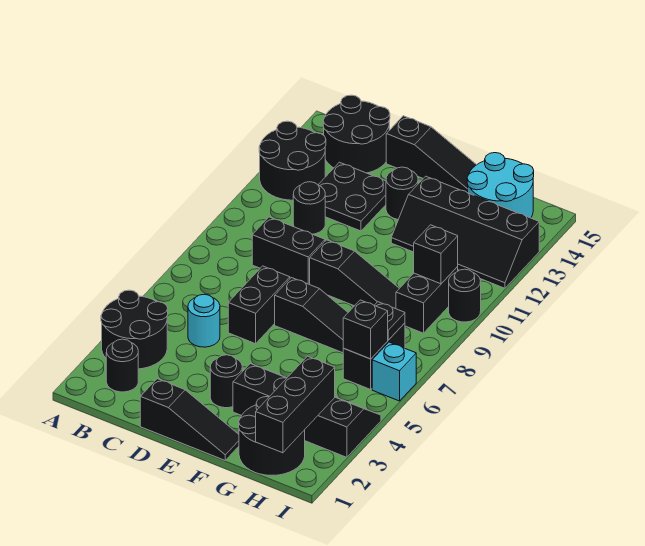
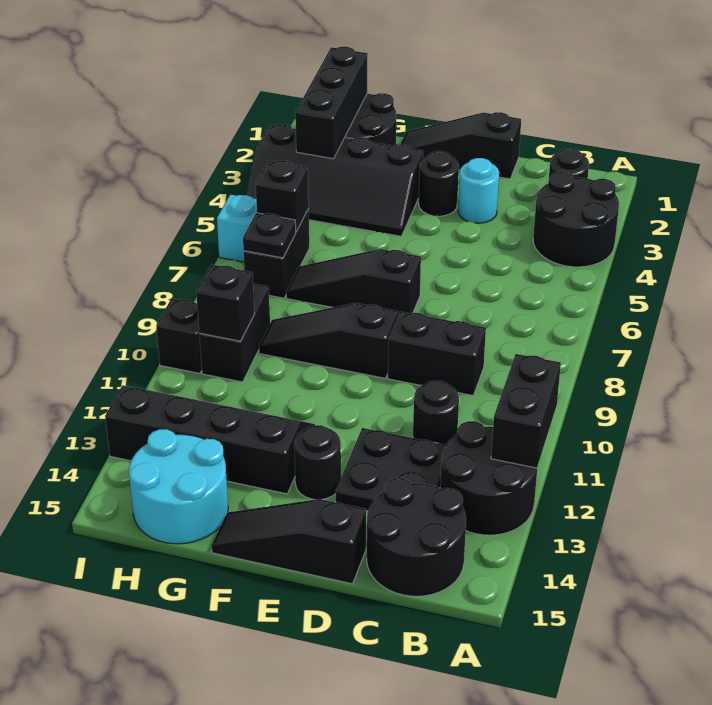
cyan 1x1 round brick [188,294,220,347] -> cyan 1x1 round brick moved to [458,158,499,223]
black 1x2 brick [228,266,290,344] -> black 1x2 brick moved to [491,354,561,468]
black 1x1 round brick [449,269,481,322] -> black 1x1 brick [156,299,202,373]

